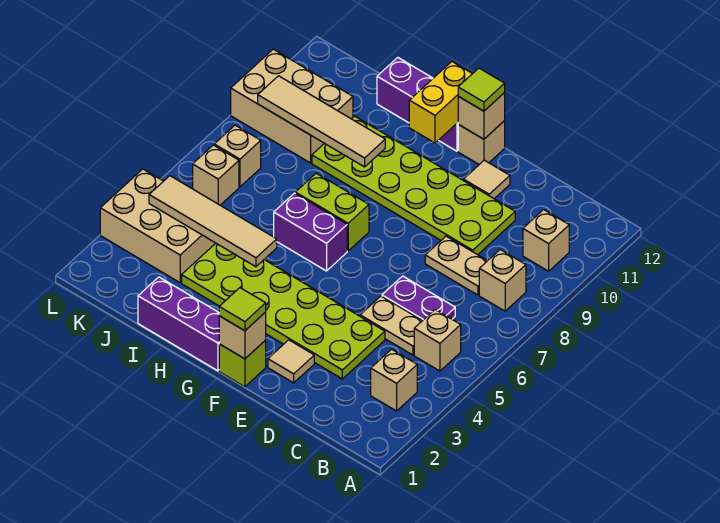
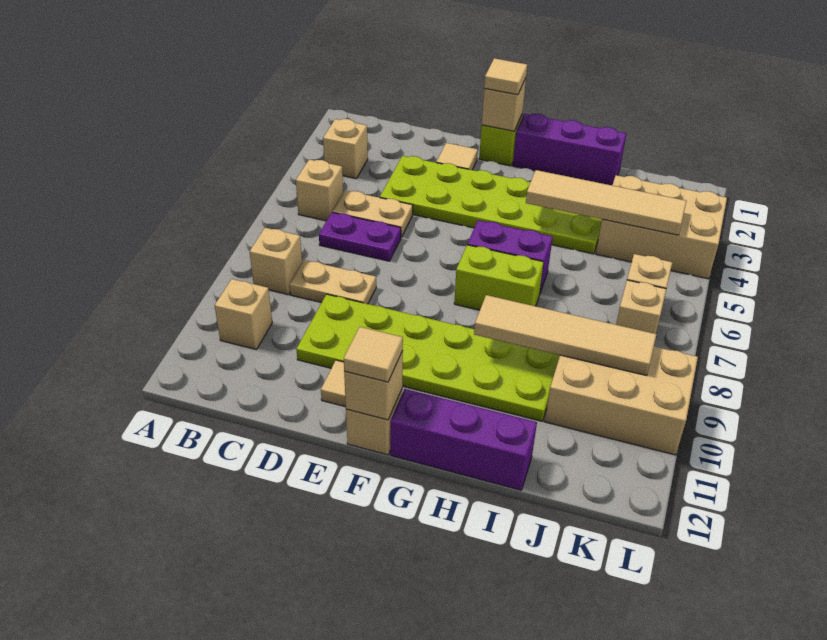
lime 1x1 tile [219,288,266,331] -> tan 1x1 tile [484,58,527,95]
lime 1x1 tile [458,68,505,111] -> tan 1x1 tile [344,327,403,382]
yellow 1x2 brick [409,62,472,143] -> none

